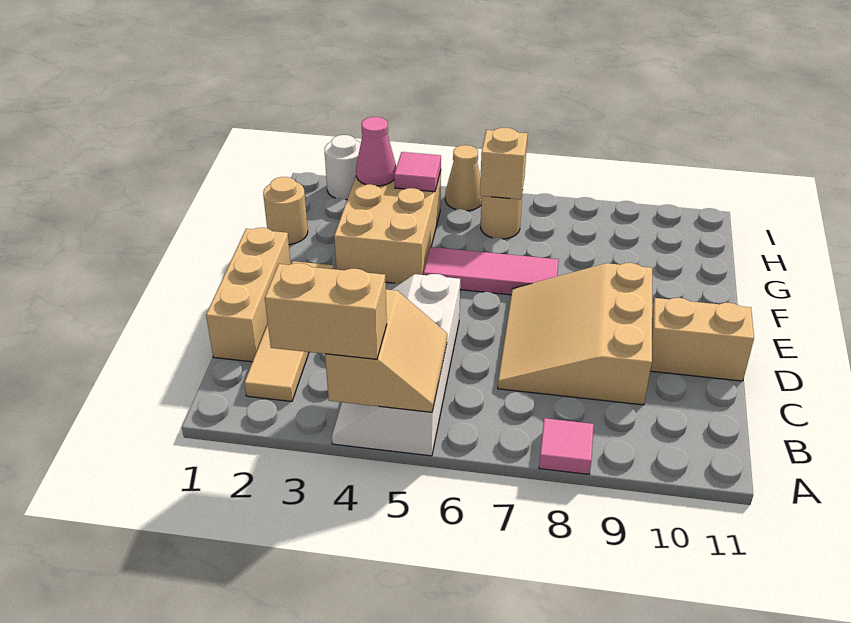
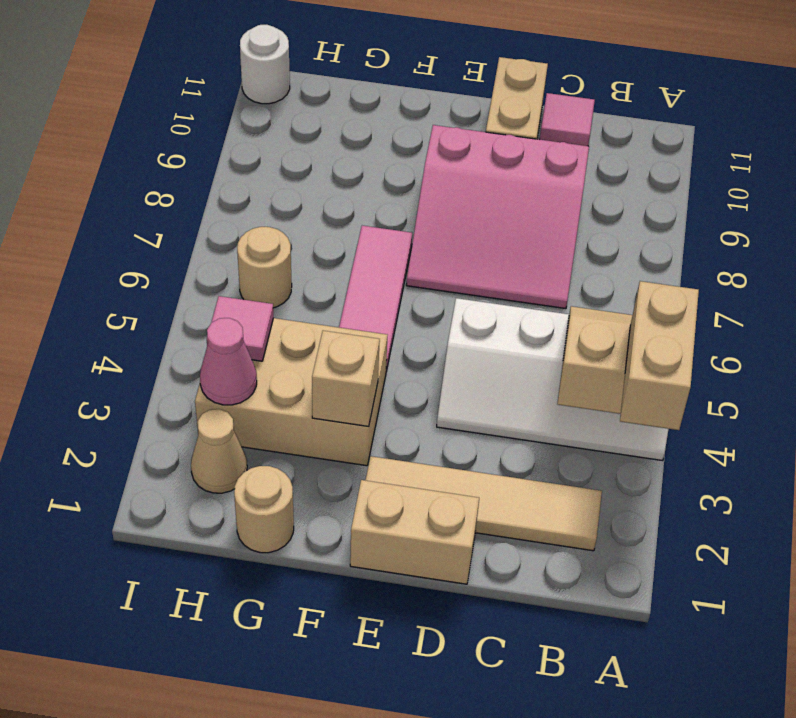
pink 1x1 tile [539,418,594,474] -> pink 1x1 tile moved to [540,93,595,146]
tan 1x3 brick [206,228,291,362] -> tan 1x2 brick [350,480,479,584]
tan 3x3 slope [498,263,652,405] -> pink 3x3 slope [406,125,589,309]
tan 1x1 brick [480,128,527,199] -> tan 1x1 brick moved to [312,331,380,426]
white 1x1 round brick [325,135,361,200] -> white 1x1 round brick moved to [240,25,290,104]
tan 1x1 cone [445,145,482,211] -> tan 1x1 cone moved to [191,409,247,493]

